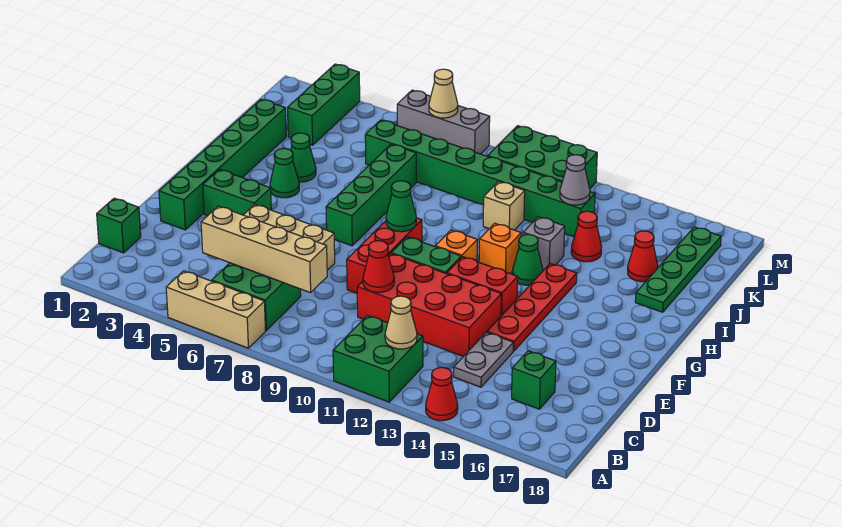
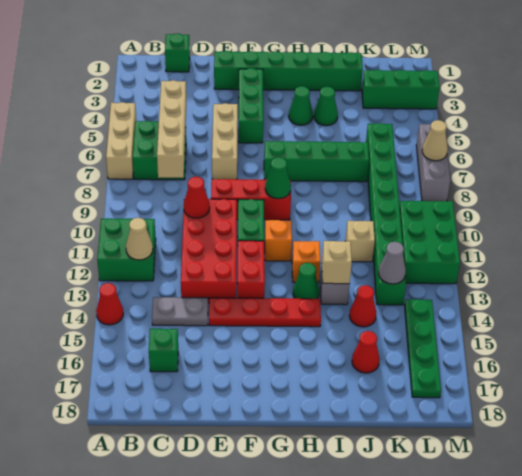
green 1x2 brick [203,169,271,216] -> green 1x3 brick [239,68,263,143]
none -> tan 1x1 brick [322,241,352,284]
green 1x4 plate [635,227,721,312] -> green 1x4 plate turned to [405,299,441,398]

